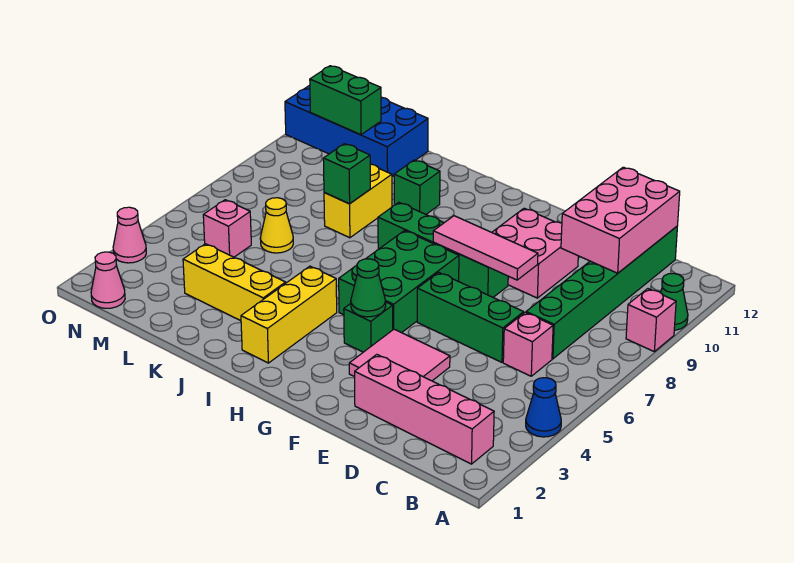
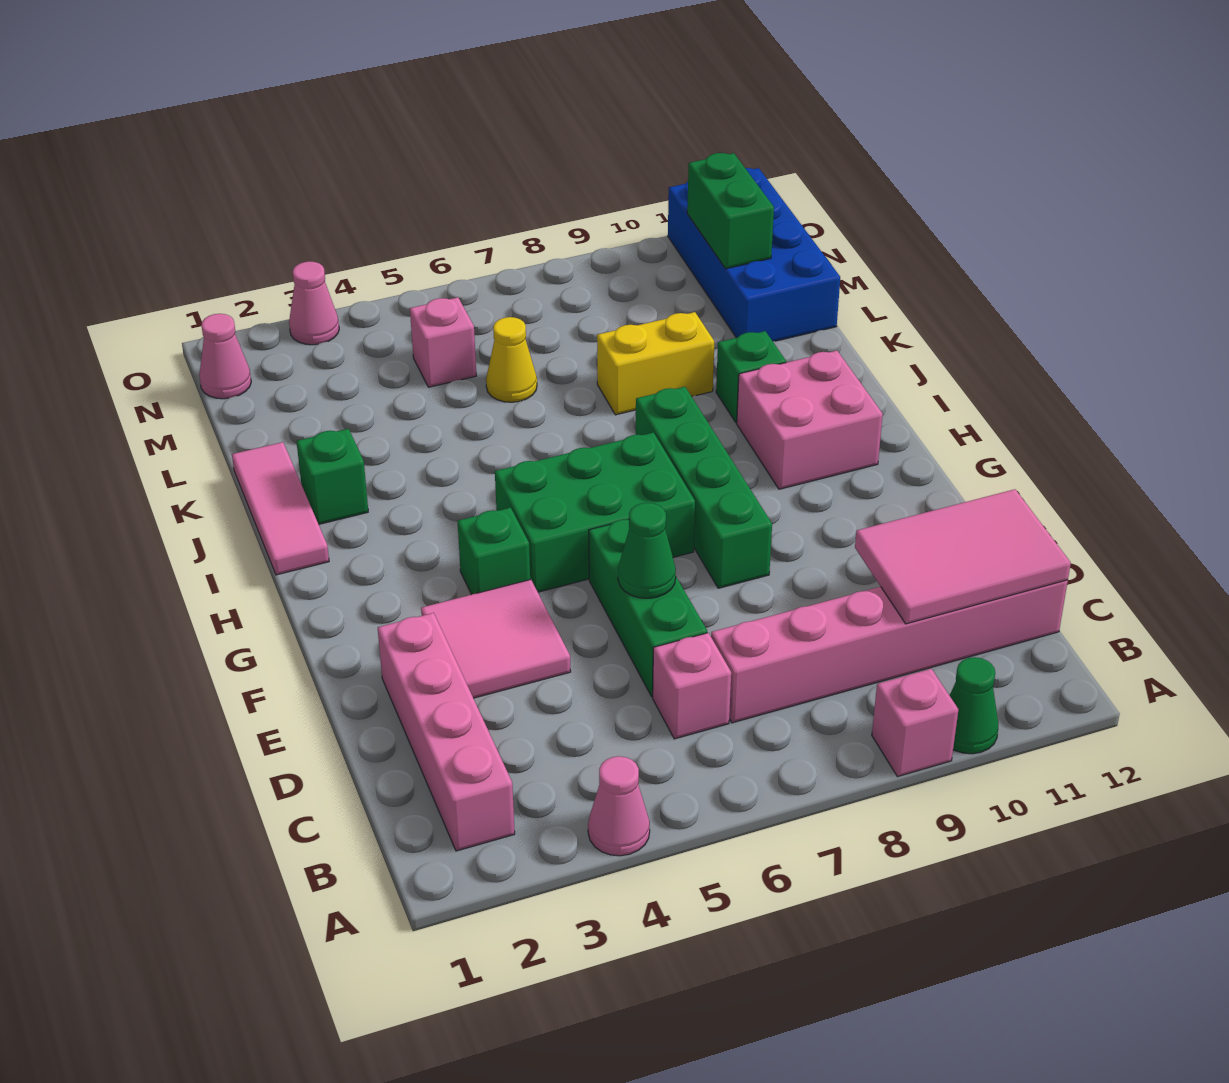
blue 1x1 cone [526,378,561,437] -> pink 1x1 cone [588,756,650,856]
green 1x6 brick [526,227,677,359] -> pink 1x6 brick [711,580,1068,723]
pink 2x3 brick [561,167,680,273] -> pink 2x3 tile [855,489,1071,624]
pink 1x3 tile [433,216,538,280] -> pink 1x3 tile moved to [232,442,329,575]
pink 2x2 brick [492,208,578,298] -> pink 2x2 brick moved to [737,351,883,489]
green 1x1 cone [351,259,386,317] -> green 1x1 cone moved to [618,503,676,598]
yellow 1x3 brick [241,266,337,363] -> none
yellow 1x3 brick [183,244,286,321] -> none
green 1x1 brick [323,144,370,204] -> green 1x1 brick moved to [297,429,368,524]

